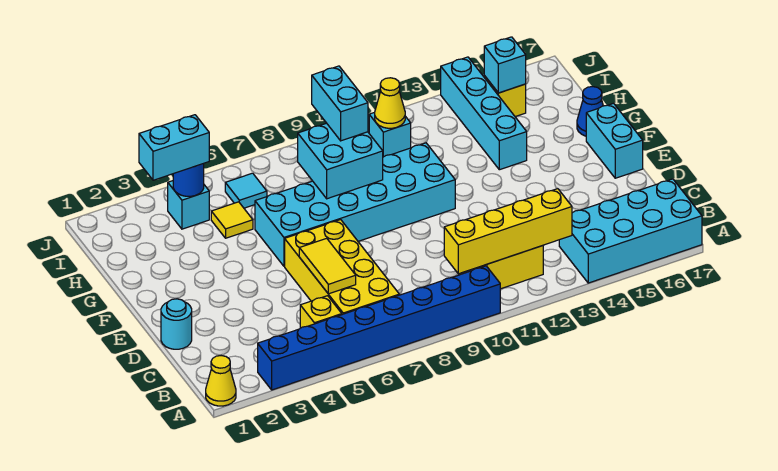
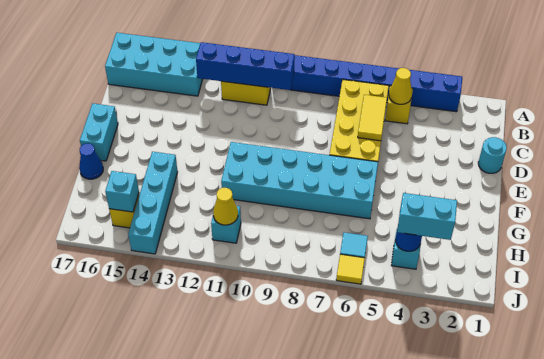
yellow 1x1 cone [206,356,236,406] -> yellow 1x1 cone moved to [389,68,412,104]
yellow 1x4 brick [444,189,572,274] -> blue 1x4 brick [196,42,295,90]
cyan 2x2 brick [298,123,383,199] -> none
yellow 1x1 tile [211,202,253,238] -> yellow 1x1 tile moved to [336,254,365,284]
cyan 1x2 brick [312,66,368,141] -> none

